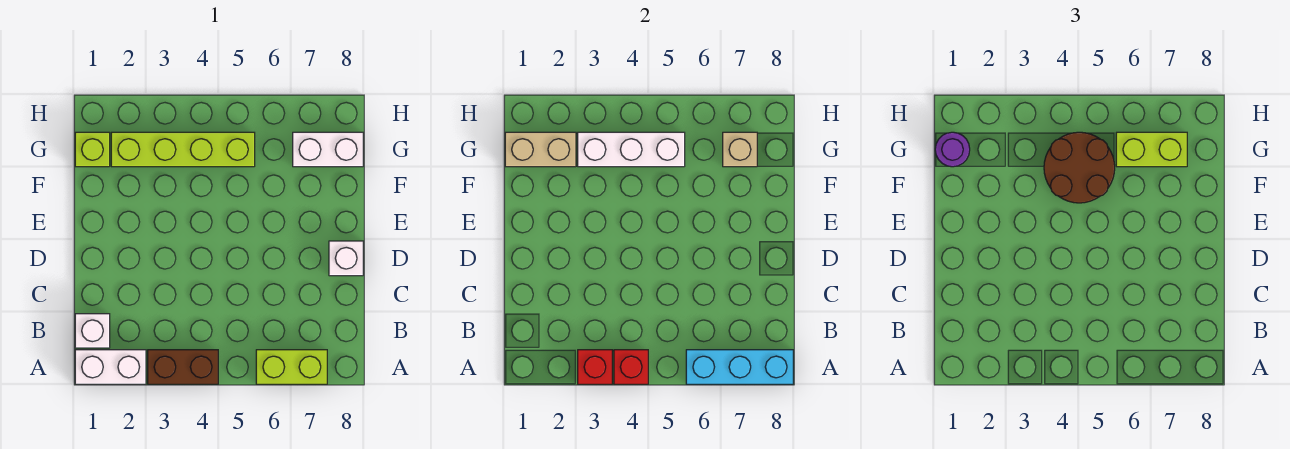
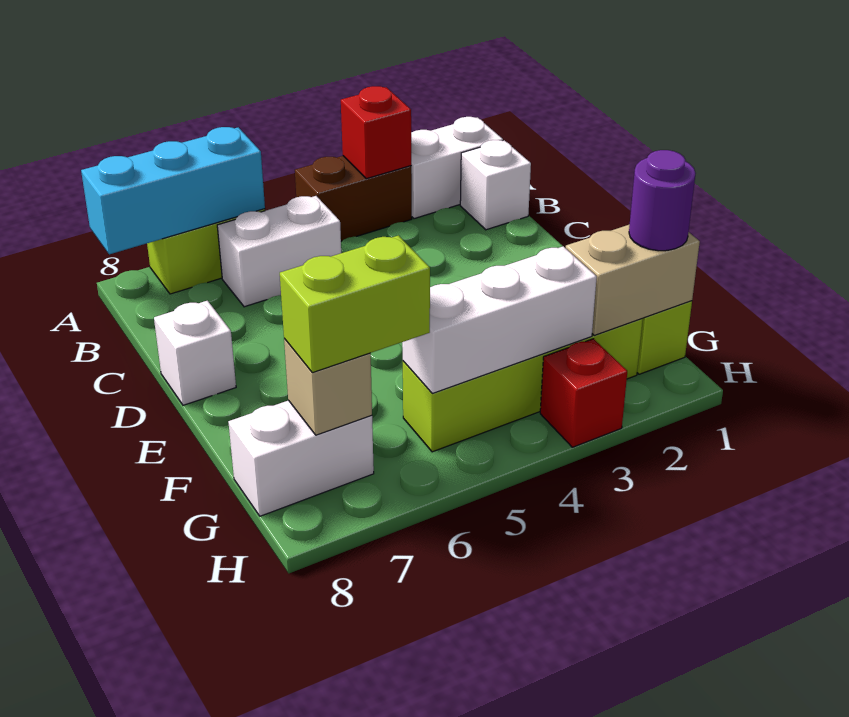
red 1x1 brick [614,350,648,384] -> red 1x1 brick moved to [540,339,627,447]
none -> white 1x2 brick [217,196,341,307]
brown 2x2 round brick [1044,132,1115,203] -> none

